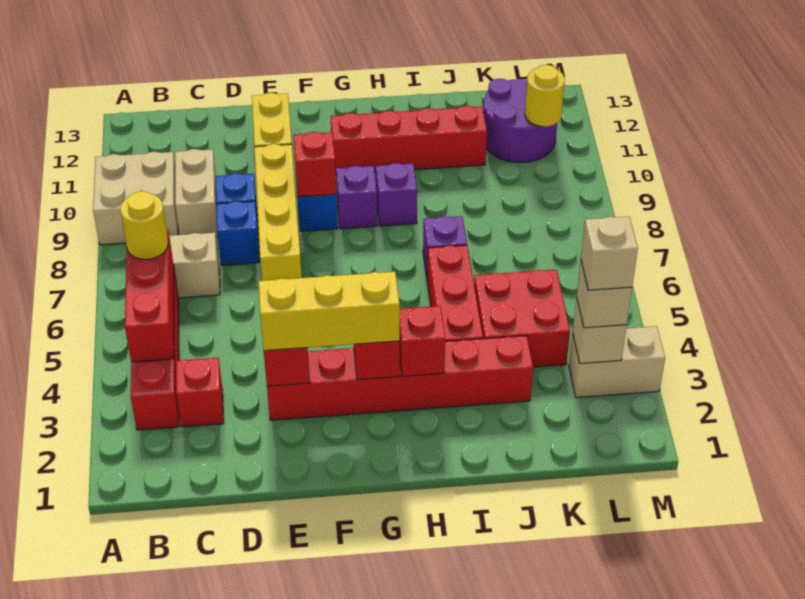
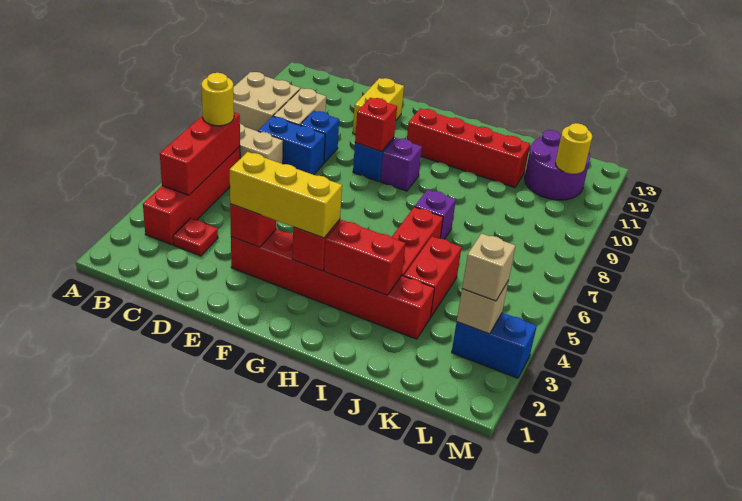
red 1x1 brick [176,358,224,427] -> red 1x1 plate [173,218,218,256]
blue 1x1 brick [216,201,260,265] -> blue 1x2 brick [258,116,325,175]
yellow 1x4 brick [254,144,302,281] -> none
red 1x1 brick [400,306,445,376] -> red 1x2 brick [324,220,405,295]
purple 1x1 brick [376,163,417,226] -> none
red 2x2 brick [474,270,570,367] -> red 1x2 brick [404,236,462,317]
tan 1x2 brick [569,326,665,398] -> blue 1x2 brick [452,313,537,378]
tan 1x1 brick [581,216,638,290] -> none

